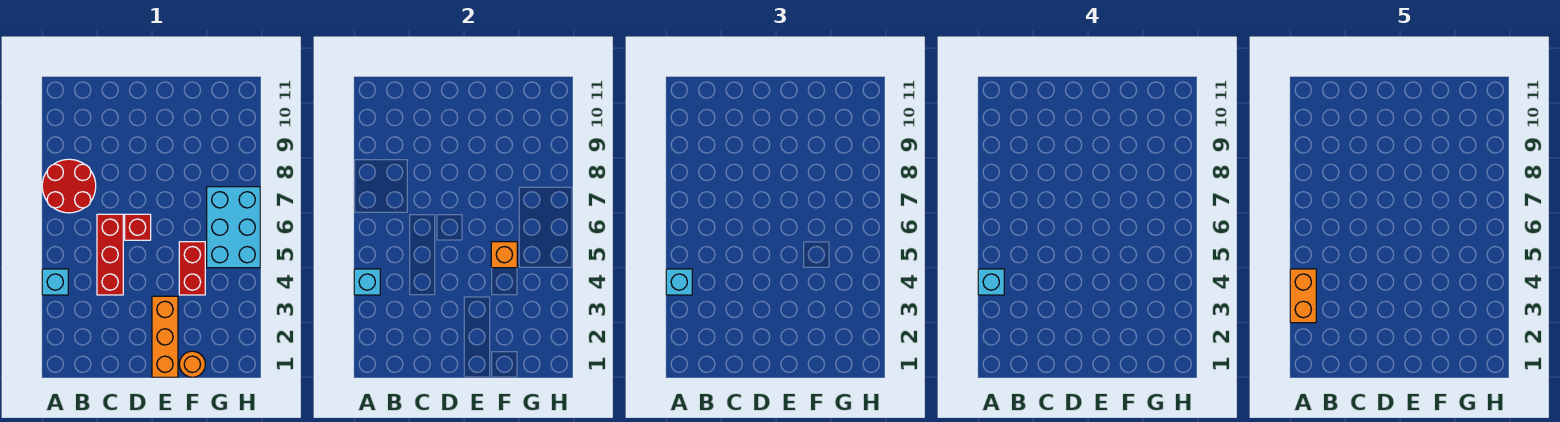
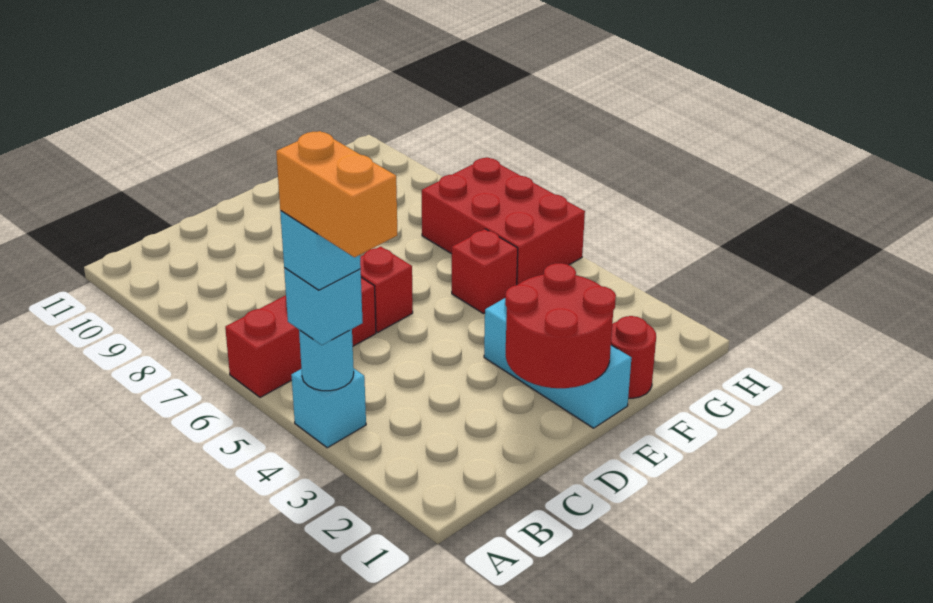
cyan 1x1 brick [354,269,380,295] -> cyan 1x1 round brick [299,329,354,391]
red 2x2 round brick [42,159,96,213] -> red 2x2 round brick moved to [505,263,616,388]
red 1x3 brick [97,214,123,295] -> red 1x3 brick turned to [225,277,376,397]
orange 1x3 brick [152,296,178,377] -> cyan 1x3 brick [484,298,631,428]
orange 1x1 round brick [179,351,205,377] -> red 1x1 round brick [611,316,656,398]
red 1x2 brick [179,242,205,295] -> red 1x1 brick [452,229,518,314]
orange 1x1 brick [491,242,517,268] -> none
cyan 2x3 brick [207,187,260,268] -> red 2x3 brick [422,157,585,285]

